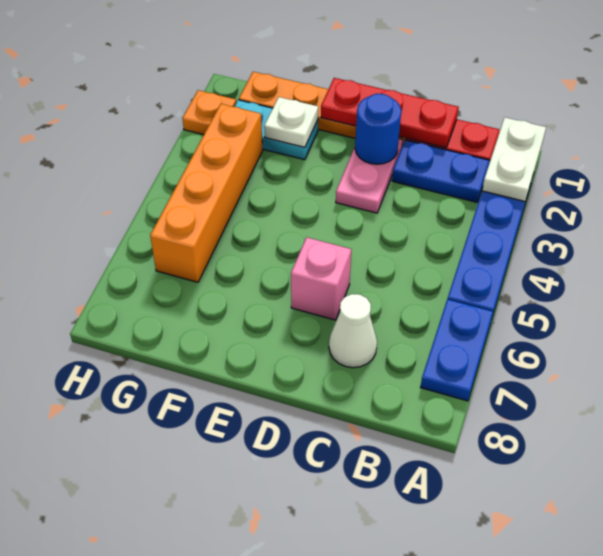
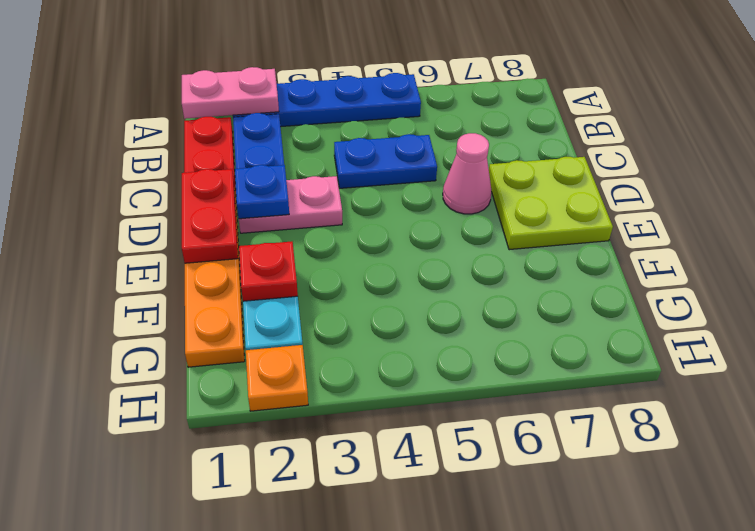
white 1x2 plate [482,117,546,201] -> pink 1x2 plate [182,67,279,119]
blue 1x2 plate [421,299,493,401] -> blue 1x2 plate moved to [334,134,437,188]
red 1x3 plate [321,78,458,148] -> red 1x2 plate [182,169,238,263]
white 1x1 cone [329,294,377,368] -> none
blue 1x1 round brick [355,94,401,164] -> blue 1x1 plate [235,165,289,219]
pink 1x1 brick [291,237,351,320] -> pink 1x1 cone [443,133,492,214]
none -> lime 2x2 plate [489,157,613,250]
white 1x1 plate [264,97,318,147] -> red 1x1 plate [239,241,298,301]
orange 1x4 brick [150,104,263,282] -> none

